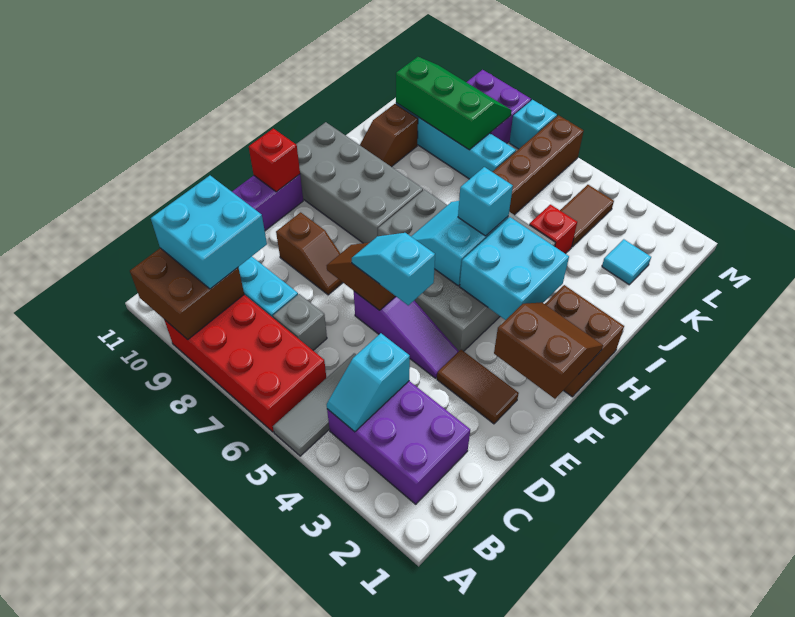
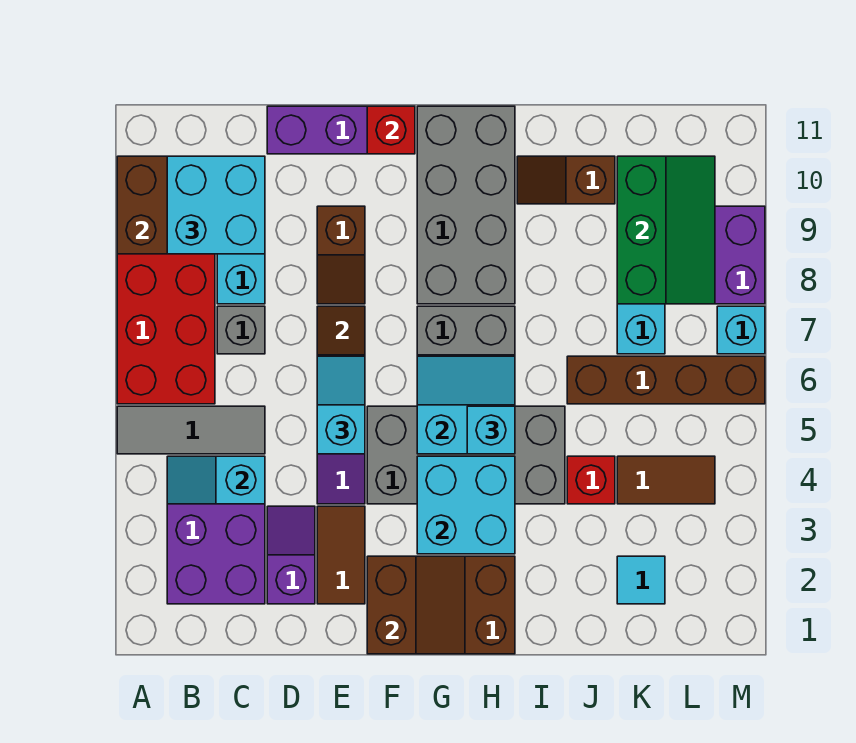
none -> purple 1x2 slope [267,506,315,604]

